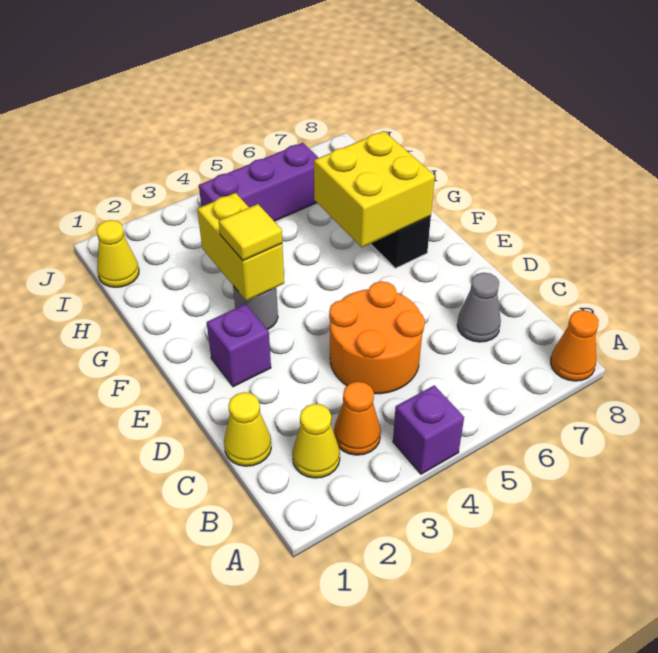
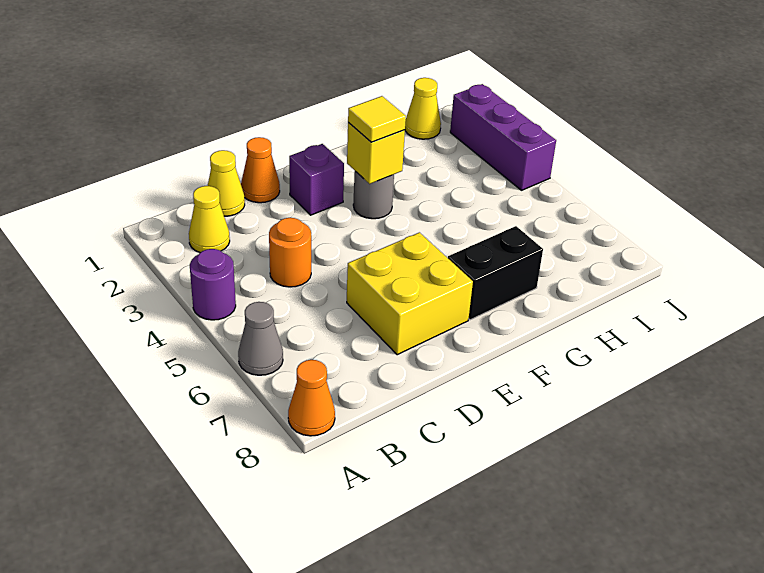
purple 1x1 brick [393,385,464,474] -> purple 1x1 round brick [190,249,236,320]
orange 1x1 cone [334,382,381,455] -> orange 1x1 cone moved to [241,137,280,203]
orange 2x2 round brick [329,281,425,394] -> orange 1x1 round brick [269,218,311,287]
grey 1x1 cone [457,273,501,342] -> grey 1x1 cone moved to [238,302,283,375]
yellow 1x2 brick [197,193,284,301] -> yellow 1x1 brick [347,122,405,184]
yellow 2x2 brick [314,131,435,247] -> yellow 2x2 brick moved to [347,232,473,355]
purple 1x3 brick [199,143,318,221] -> purple 1x3 brick moved to [450,84,556,190]

